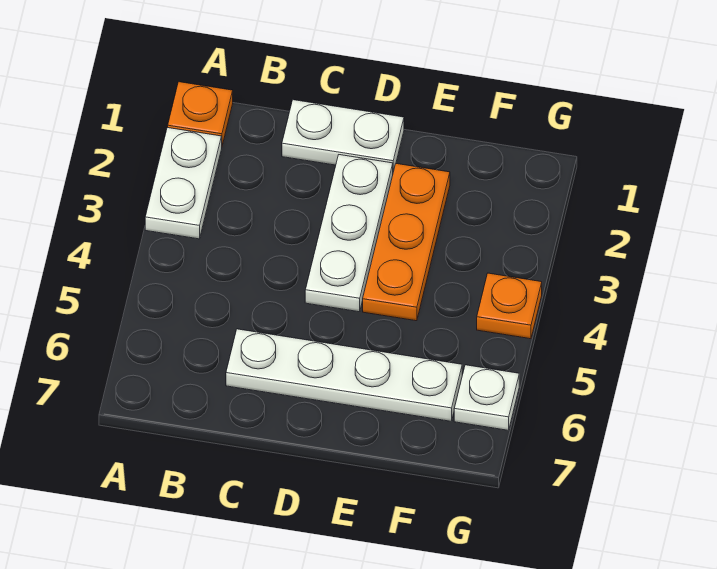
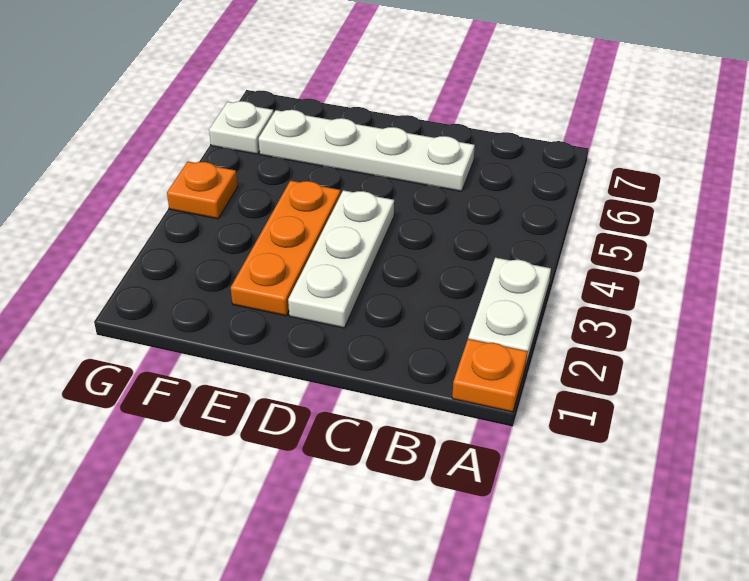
white 1x2 plate [282,100,404,172] -> none

